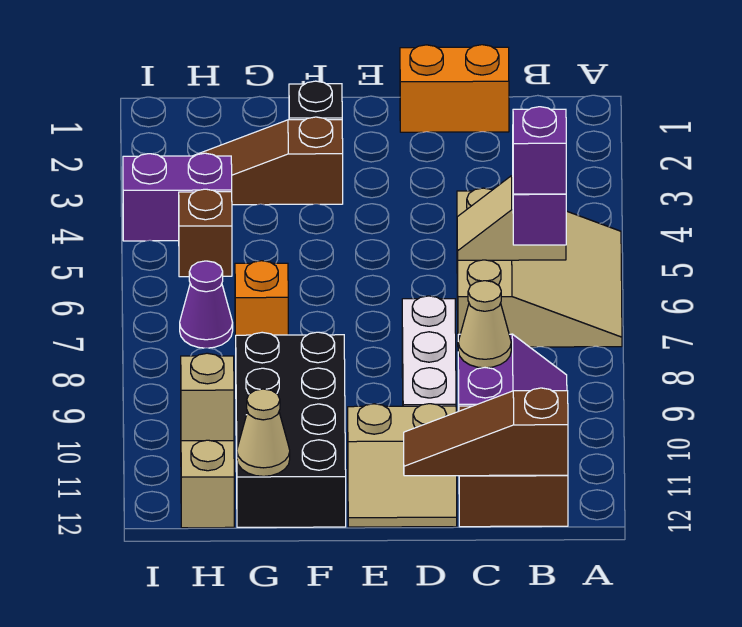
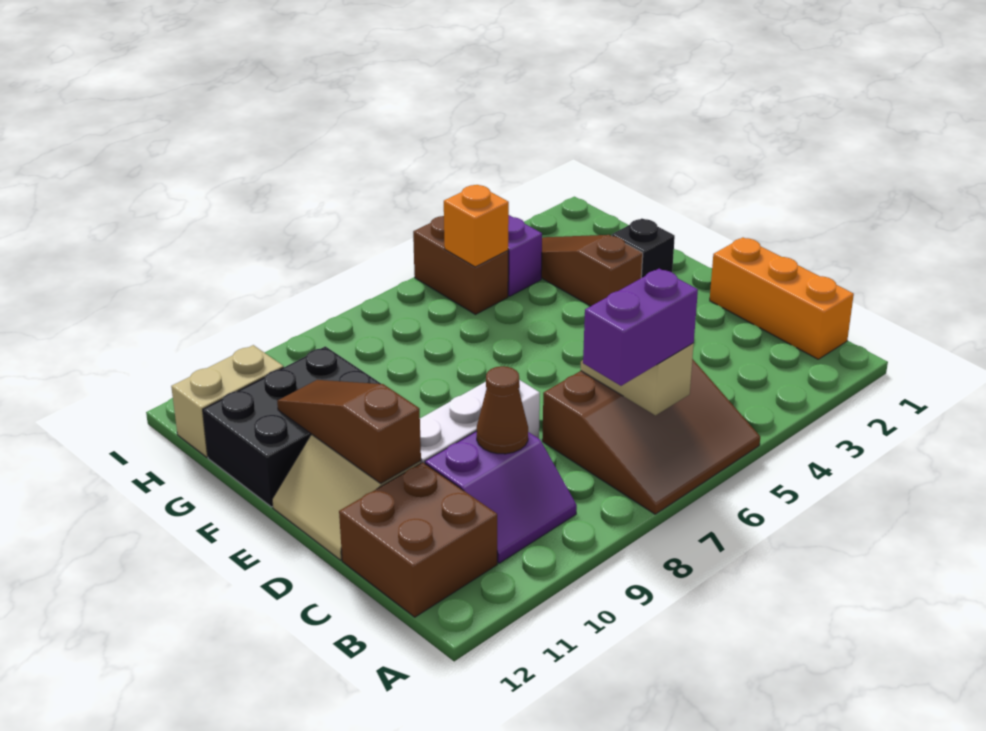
tan 3x3 slope [457,188,622,347] -> brown 3x3 slope [542,359,760,514]
purple 1x1 brick [513,107,566,194] -> none
brown 1x3 slope [404,388,568,476] -> brown 1x3 slope moved to [277,380,421,484]
orange 1x2 brick [400,45,509,132] -> orange 1x3 brick [710,238,854,359]
tan 1x1 cone [458,281,511,368] -> brown 1x1 cone [477,366,528,454]
black 2x4 brick [236,332,346,527] -> black 2x3 brick [203,346,381,507]
orange 1x1 brick [235,261,288,348] -> orange 1x1 brick moved to [444,185,509,267]
tan 1x1 cone [237,389,290,476] -> none
brown 1x1 brick [179,189,232,277] -> brown 1x2 brick [413,216,508,314]
purple 1x1 cone [180,261,233,348] -> none
tan 1x1 brick [181,353,234,441] -> none

